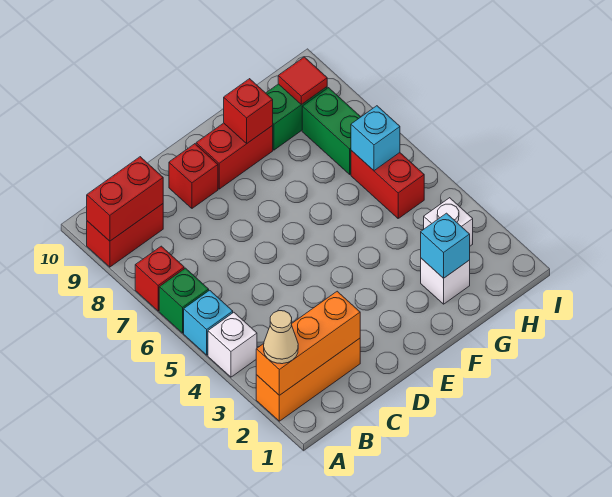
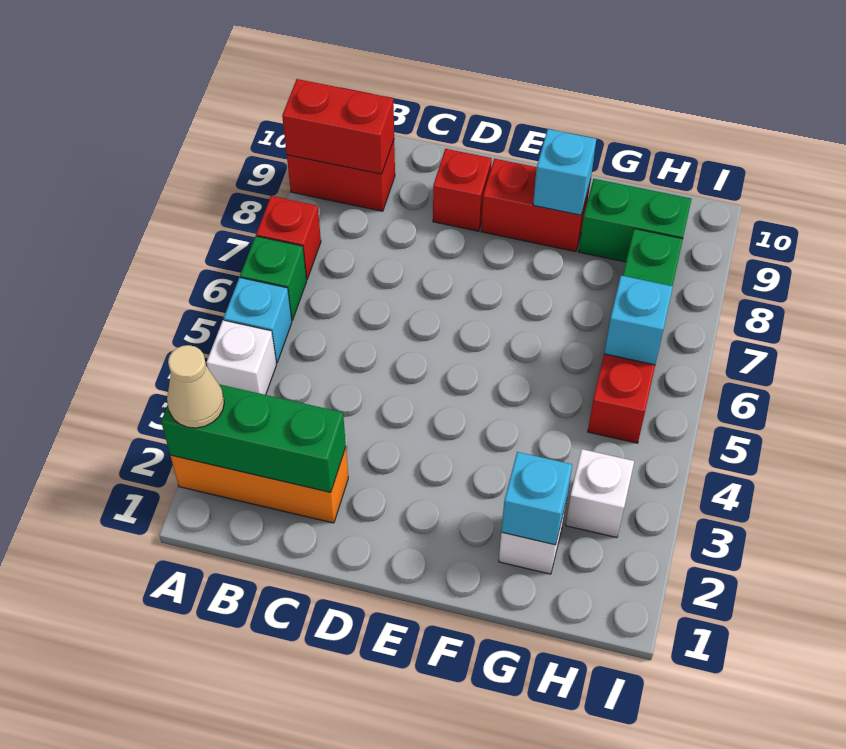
orange 1x3 brick [256,291,360,395] -> green 1x3 brick [161,384,346,492]
red 1x1 brick [224,79,273,143] -> cyan 1x1 brick [533,129,596,215]
red 1x1 tile [278,57,327,105] -> none

